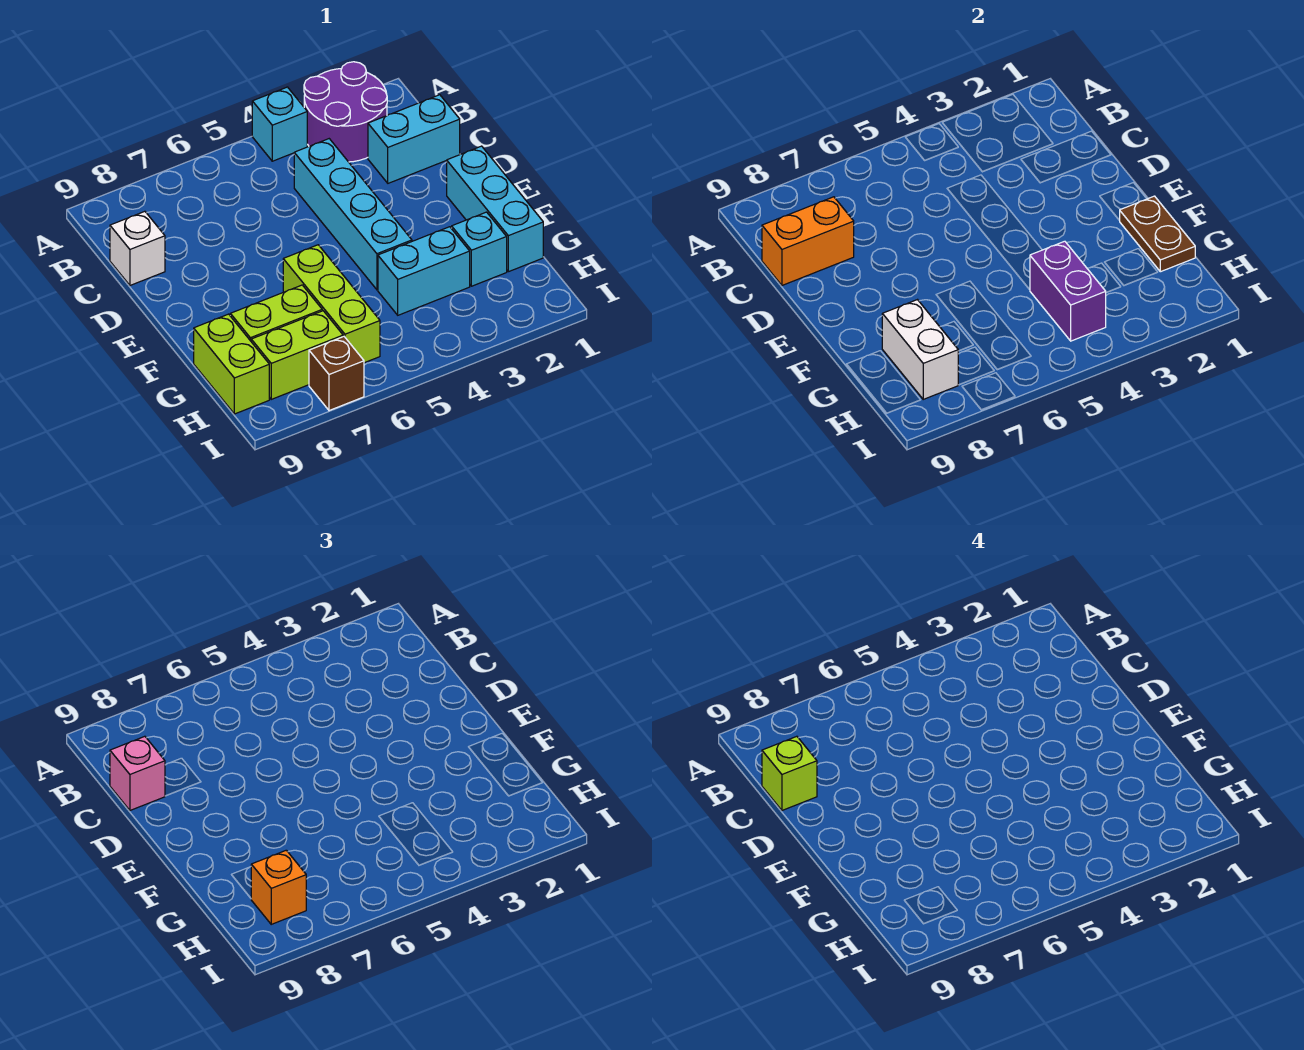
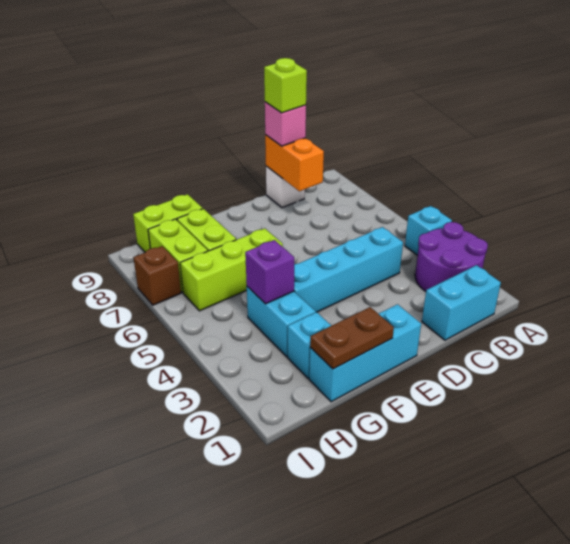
cyan 1x2 brick [368,95,460,183] -> cyan 1x2 brick turned to [422,265,501,340]
purple 1x2 brick [1030,241,1106,341] -> purple 1x1 brick [245,240,294,304]
white 1x2 brick [882,300,958,399] -> none
orange 1x1 brick [251,850,306,924] -> none

